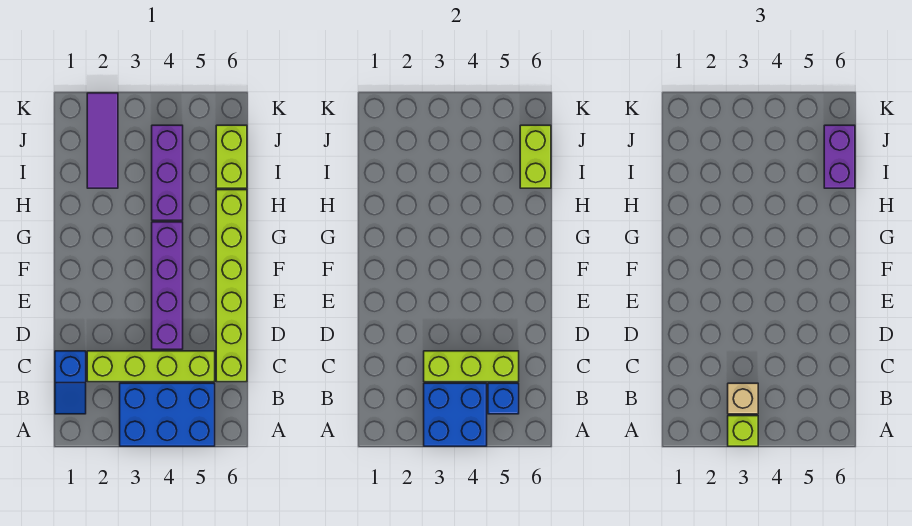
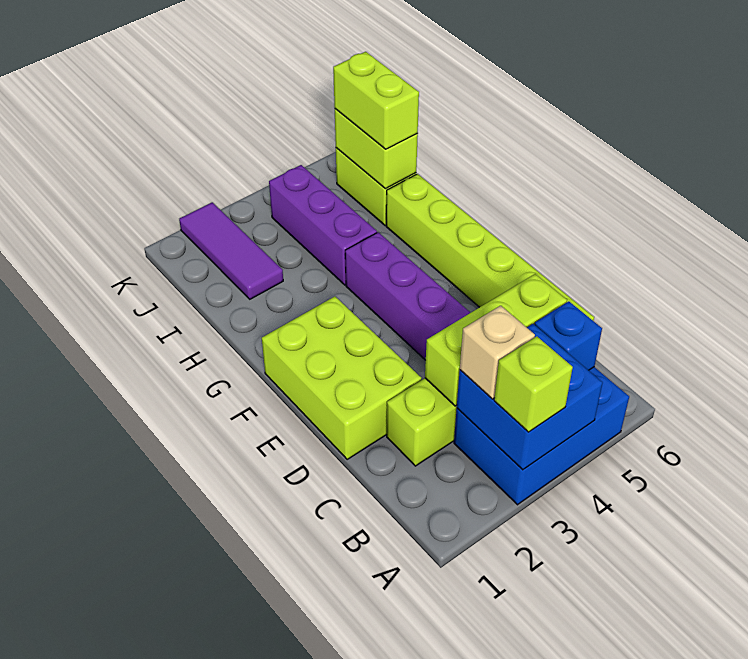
blue 1x2 slope [55,351,86,414] -> none
none -> lime 2x3 brick [262,296,422,459]
purple 1x2 brick [824,125,855,188] -> lime 1x2 brick [333,52,419,149]

